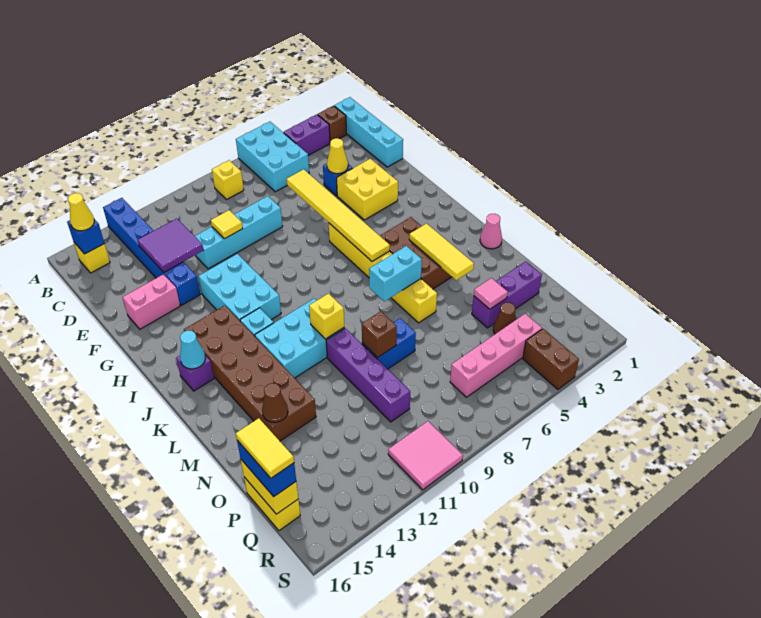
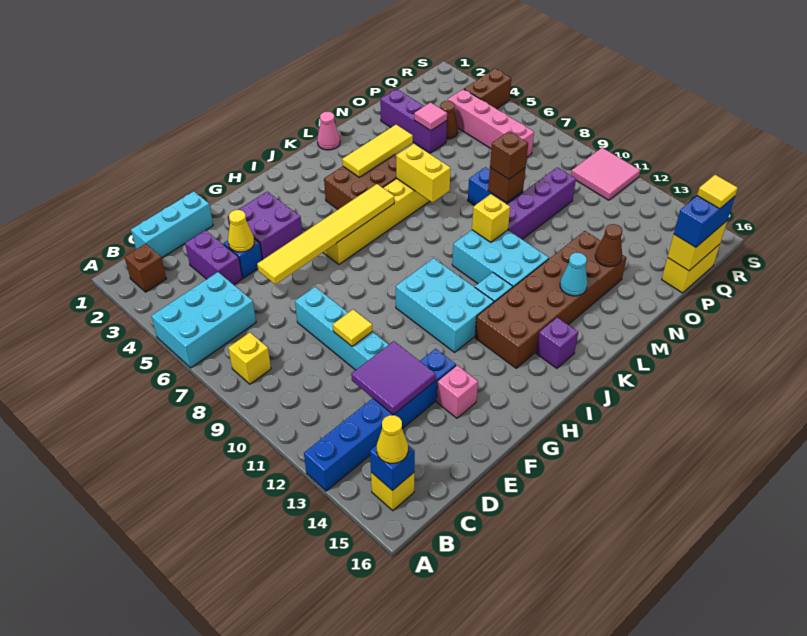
cyan 1x4 brick [334,97,403,167] -> cyan 1x3 brick [131,191,213,258]
purple 1x2 brick [284,114,330,155] -> purple 1x2 brick moved to [185,230,242,285]
yellow 2x2 brick [337,159,398,220] -> purple 2x2 brick [228,192,302,260]
pink 1x2 brick [123,274,180,329] -> pink 1x1 brick [437,365,478,418]
cyan 2x3 brick [198,254,281,321] -> cyan 2x3 brick turned to [395,258,494,352]
cyan 1x1 cone [180,330,206,369] -> cyan 1x1 cone moved to [560,253,587,296]
cyan 1x2 brick [369,246,422,301] -> yellow 1x2 brick [396,144,451,203]
none -> brown 1x1 brick [490,131,528,179]
yellow 1x2 tile [236,418,294,478] -> yellow 1x1 tile [697,175,738,209]

